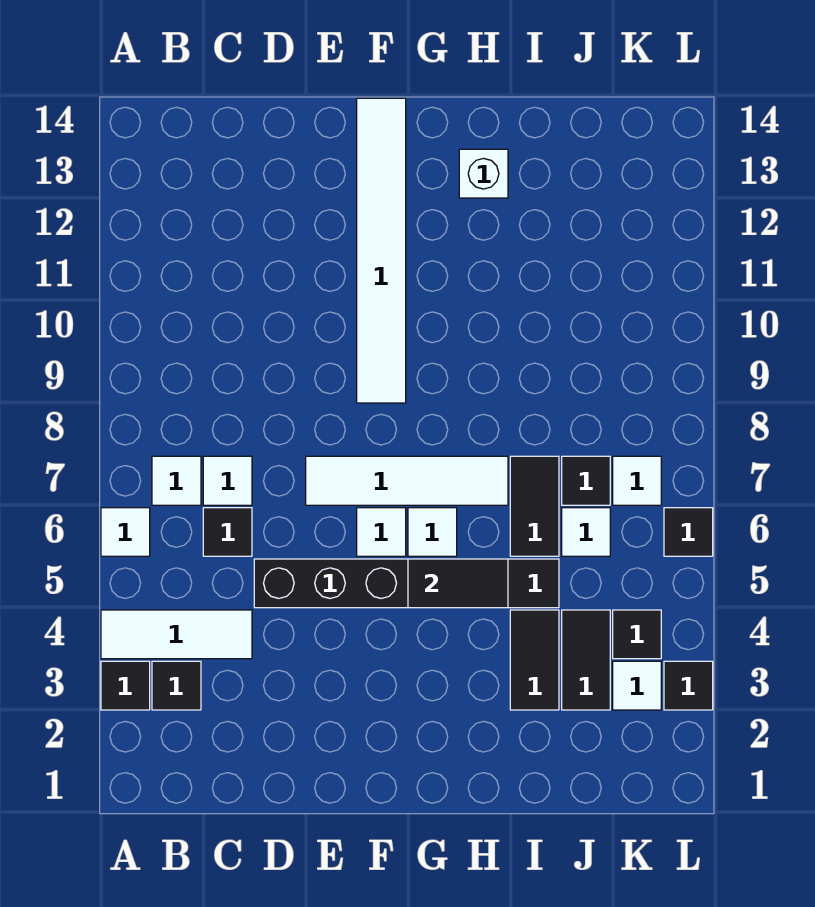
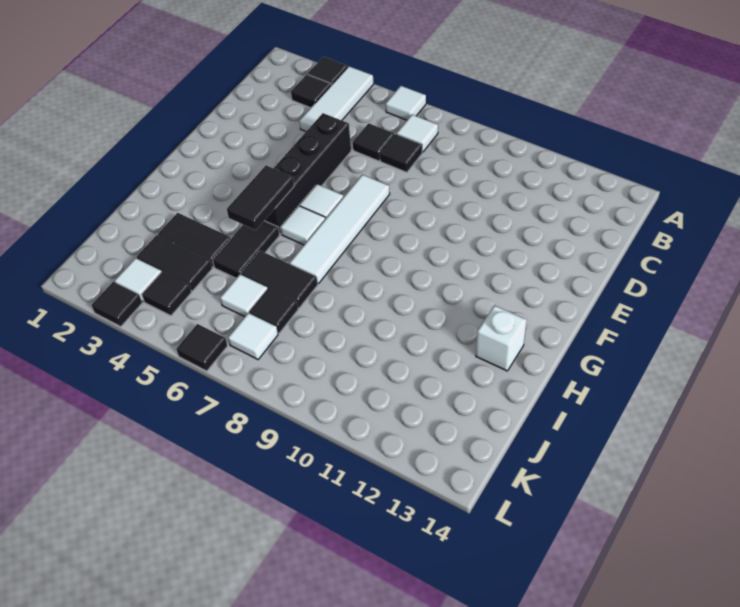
white 1x1 tile [203,456,252,505] -> black 1x1 tile [380,134,422,172]
white 1x6 tile [357,98,406,403] -> none

